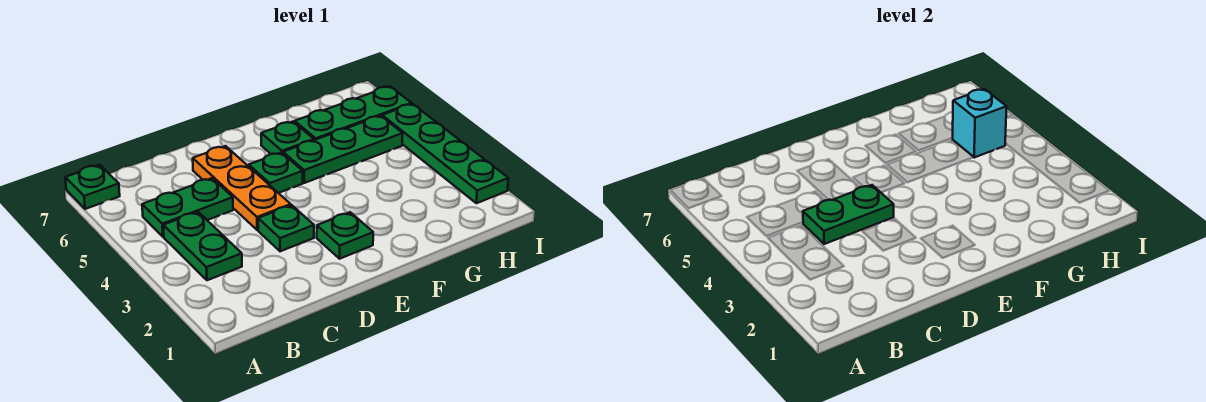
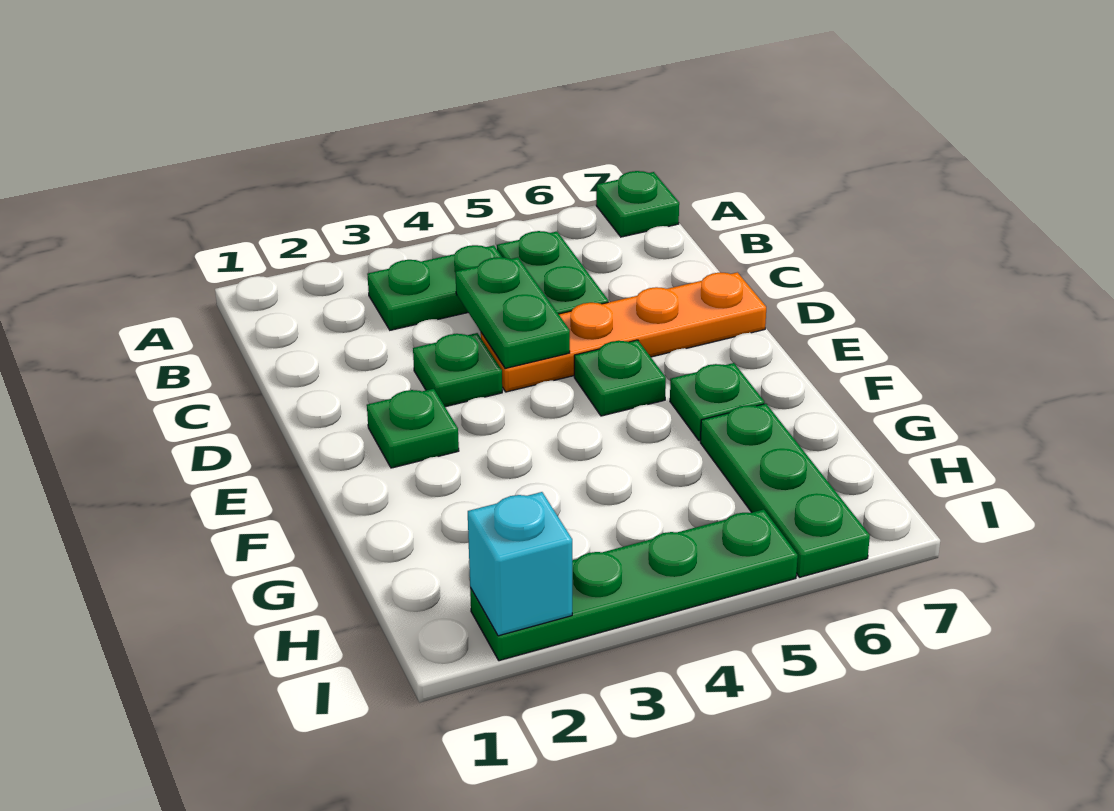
orange 1x3 plate [193,146,291,230] -> orange 1x4 plate [481,272,766,392]
green 1x3 plate [283,116,403,183] -> none
cyan 1x1 brick [953,89,1007,158] -> cyan 1x1 brick moved to [468,492,572,636]

